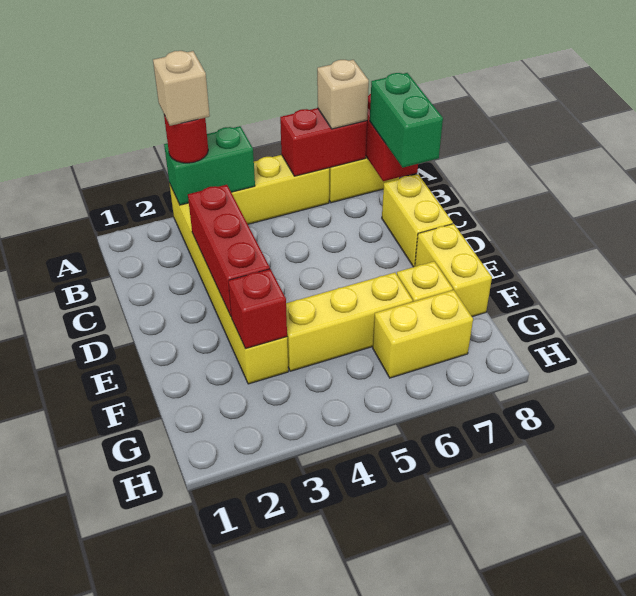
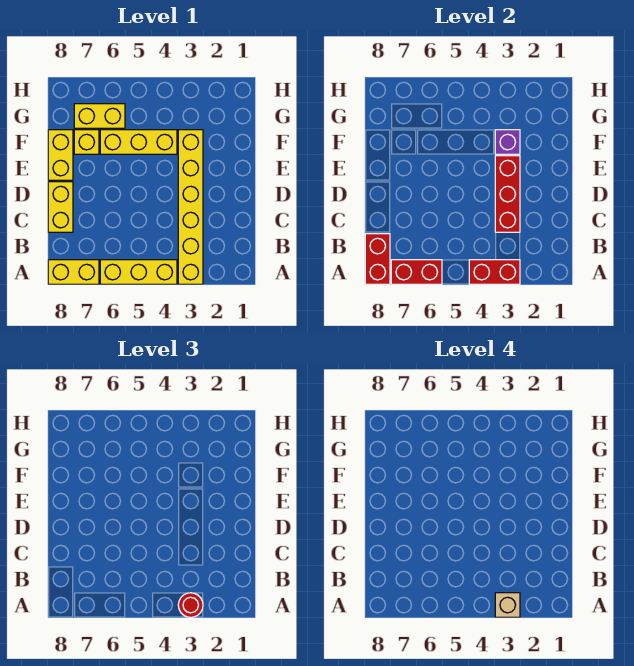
green 1x2 brick [164,126,255,205] -> red 1x2 brick [469,260,520,284]
tan 1x1 brick [317,60,369,129] -> none
green 1x2 brick [370,73,443,167] -> none
red 1x1 brick [228,269,287,349] -> purple 1x1 brick [495,130,520,154]

